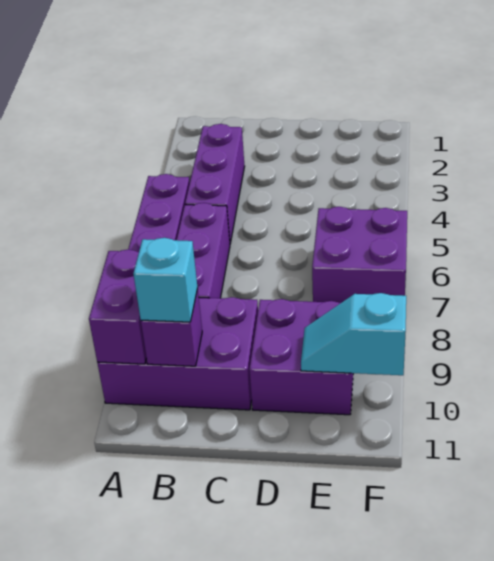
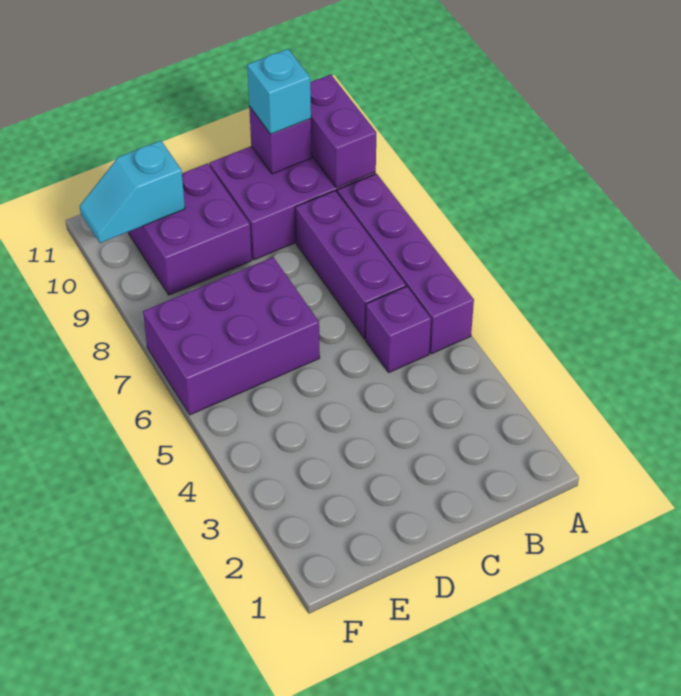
purple 1x3 brick [185,124,245,243] -> purple 1x1 brick [366,287,431,372]
purple 2x2 brick [312,207,407,303] -> purple 2x3 brick [143,257,320,415]
cyan 1x2 slope [301,293,406,375] -> cyan 1x2 slope turned to [80,141,185,243]

